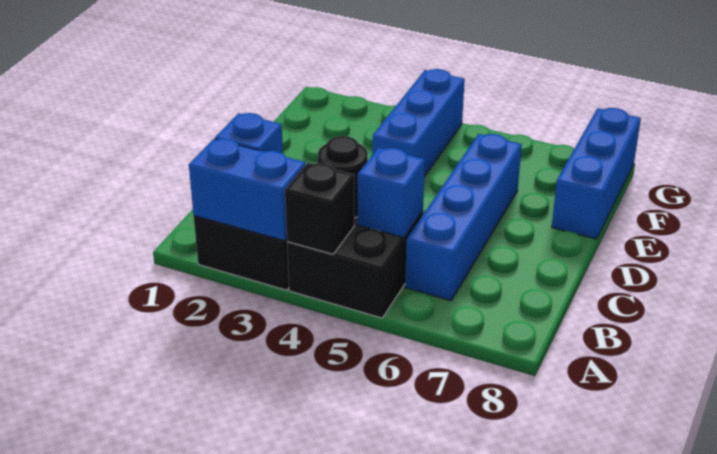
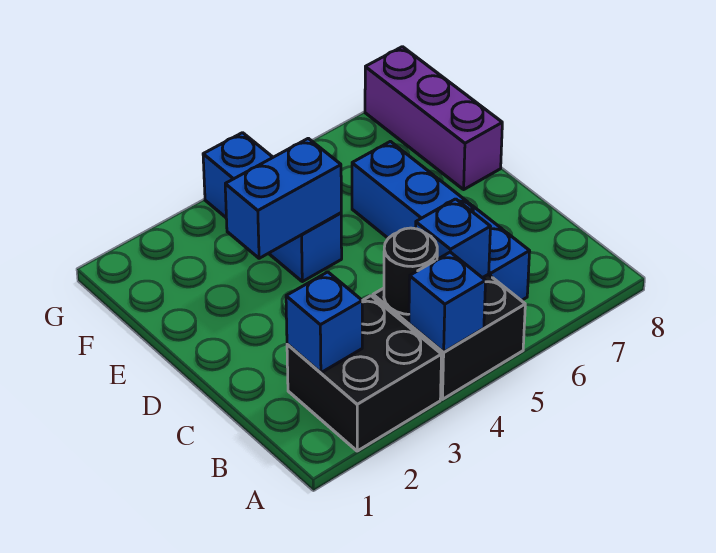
blue 1x2 brick [189,139,305,241] -> blue 1x2 brick moved to [225,138,341,258]
black 1x1 brick [285,163,354,254] -> blue 1x1 brick [409,252,486,352]
blue 1x3 brick [552,108,641,239] -> purple 1x3 brick [365,47,502,189]

